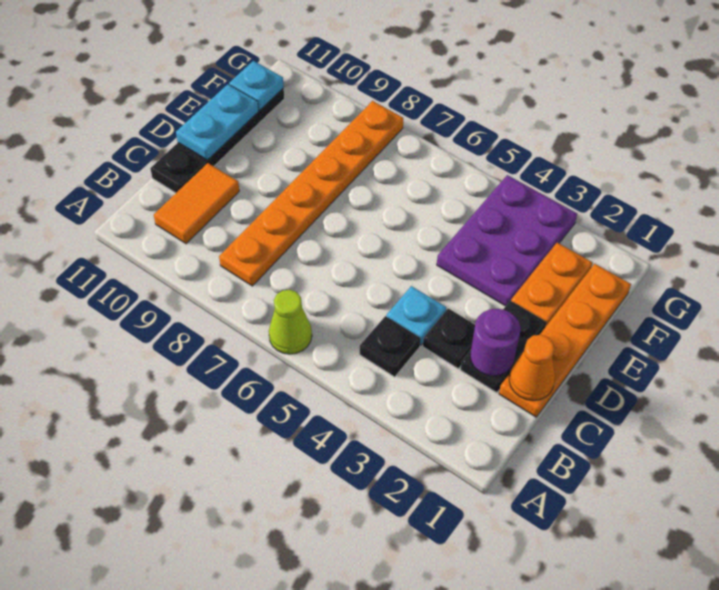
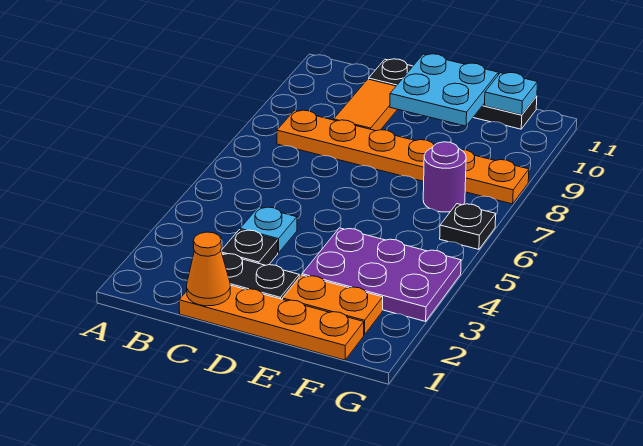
lime 1x1 cone [269,290,312,354] -> none
black 1x1 plate [360,316,421,377] -> black 1x1 plate moved to [440,204,496,249]
orange 1x2 tile [154,163,239,244] -> orange 1x2 tile turned to [334,79,398,131]
purple 1x1 round brick [470,309,521,376] -> purple 1x1 round brick moved to [423,142,466,212]
cyan 1x2 plate [176,84,259,160] -> cyan 2x2 plate [390,54,498,126]

